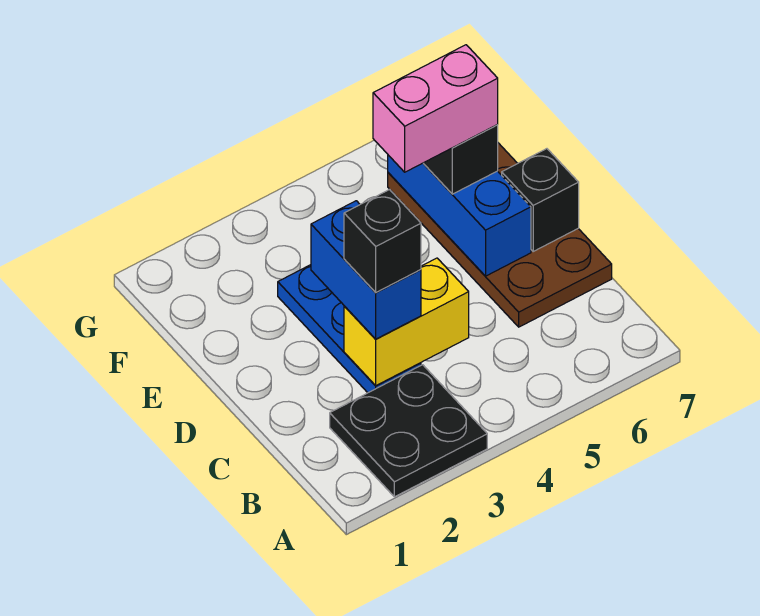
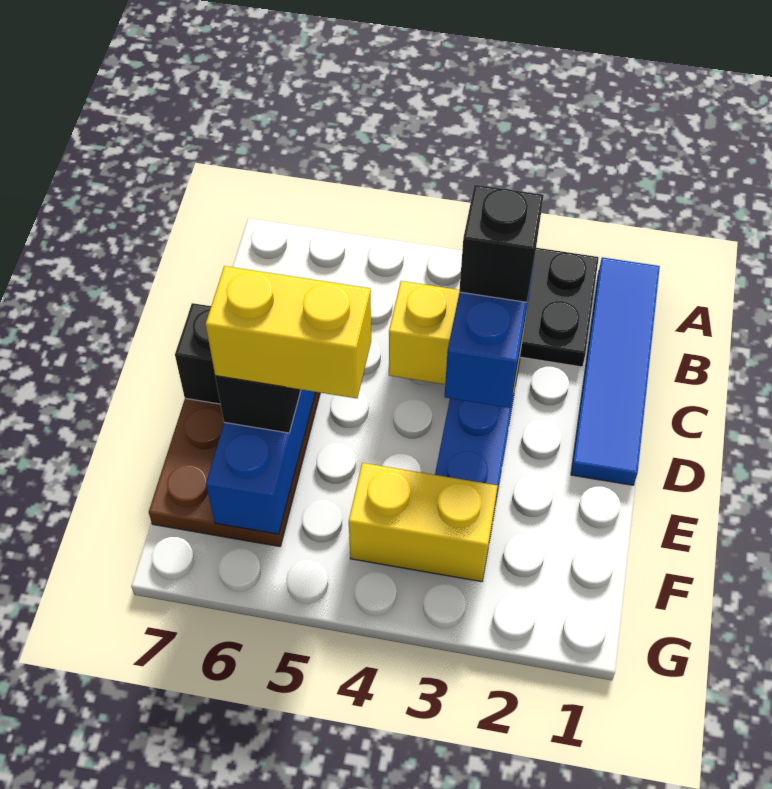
none -> blue 1x4 tile [571,257,660,485]
pink 1x2 brick [373,45,498,172] -> yellow 1x2 brick [206,266,371,398]
none -> yellow 1x2 brick [349,463,497,582]

